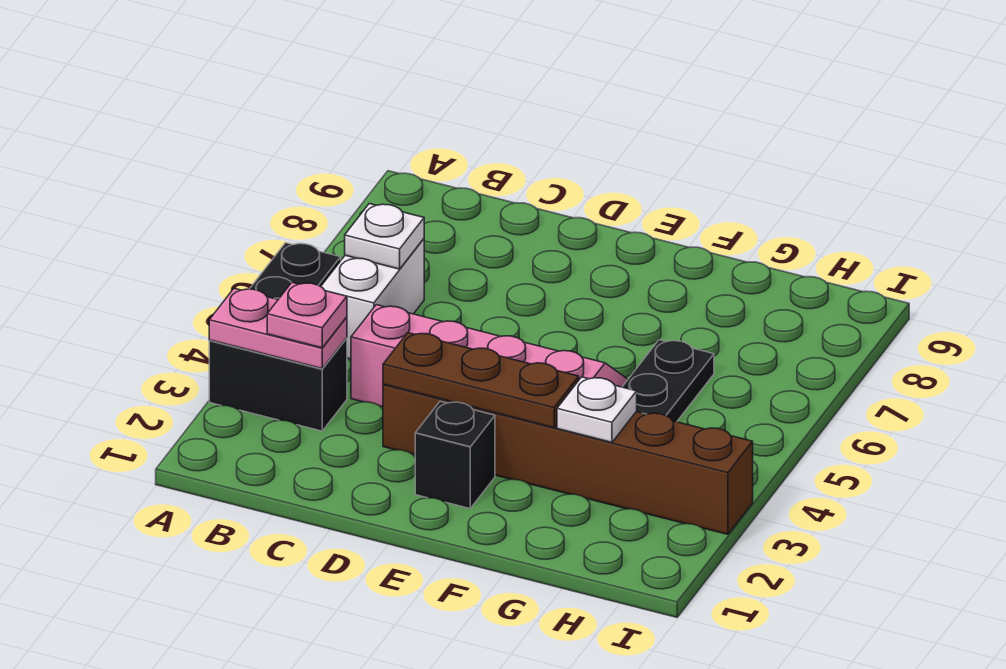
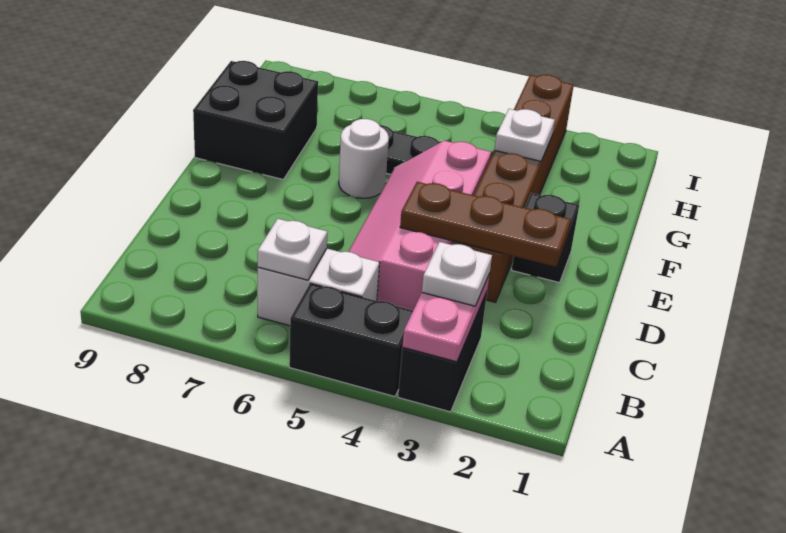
pink 1x1 plate [267,282,347,348] -> white 1x1 plate [422,242,492,306]
brown 1x3 plate [383,333,579,428] -> brown 1x3 plate turned to [400,182,571,267]
none -> white 1x1 round brick [339,119,389,198]
none -> black 2x2 brick [193,61,318,180]

